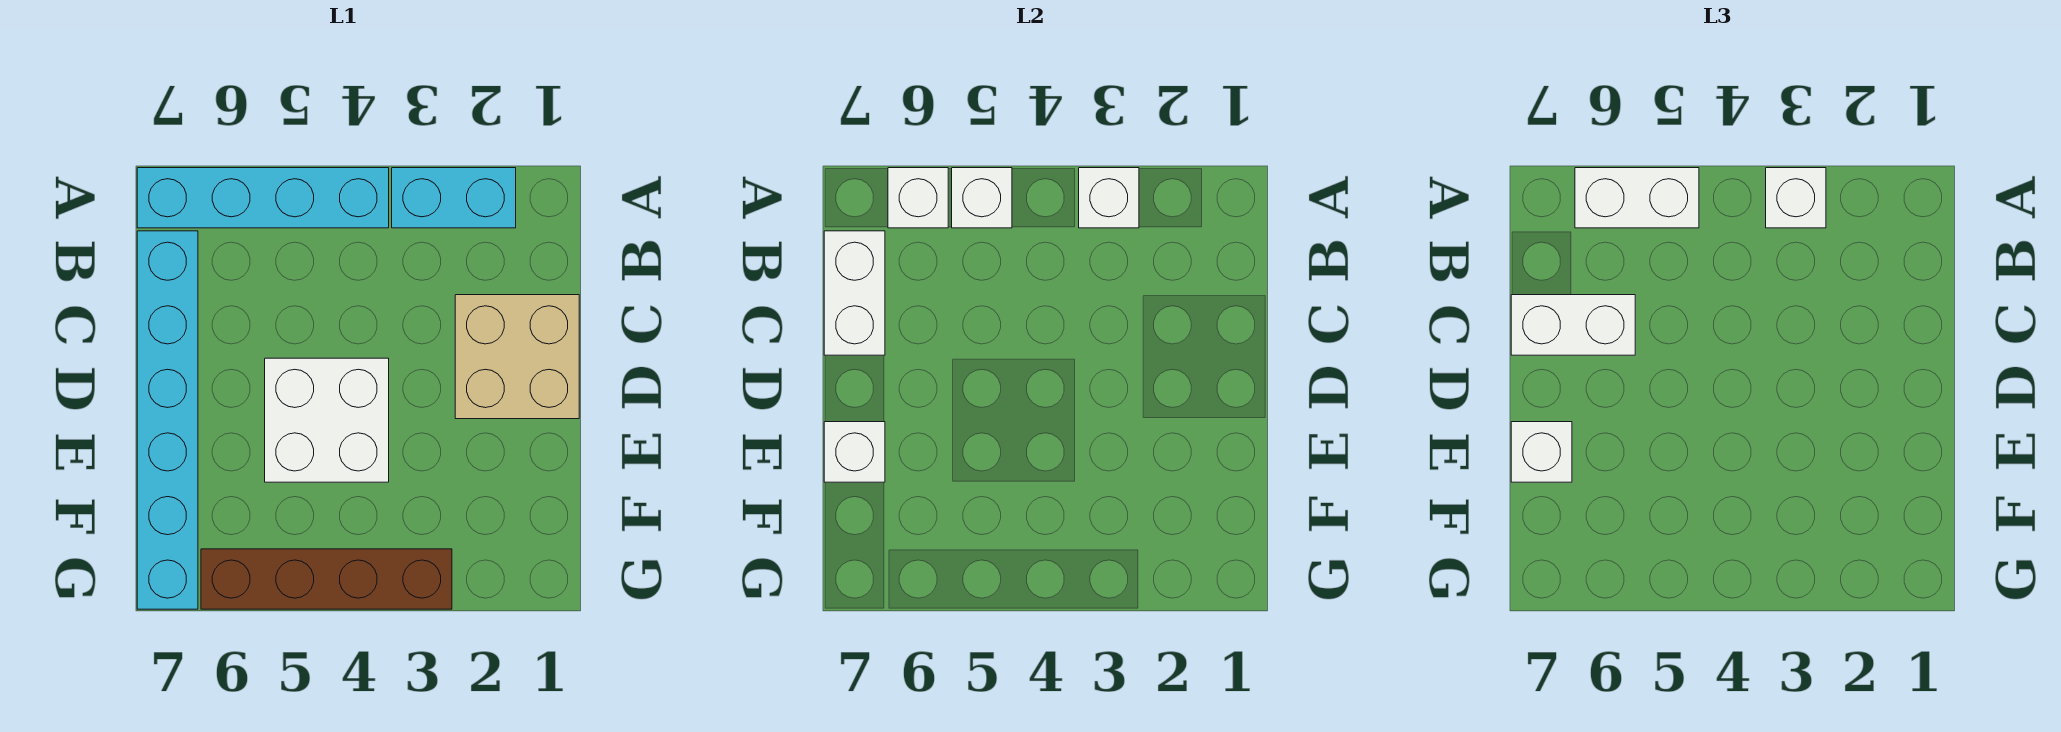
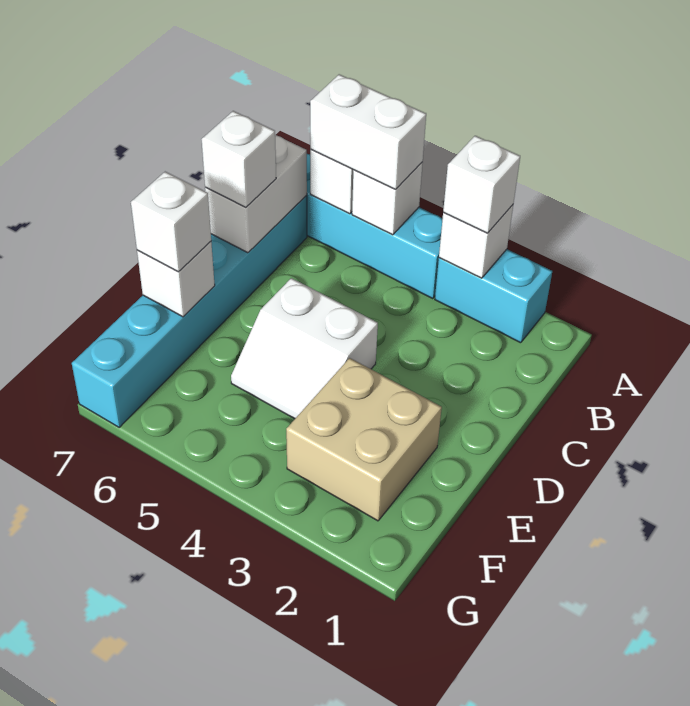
tan 2x2 brick [455,295,579,419] -> tan 2x2 brick moved to [286,358,442,521]
white 1x2 brick [1511,295,1635,355] -> white 1x1 brick [202,111,276,208]
white 2x2 brick [265,358,389,482] -> white 2x2 slope [231,278,378,419]
brown 1x4 brick [201,549,452,609] -> none

